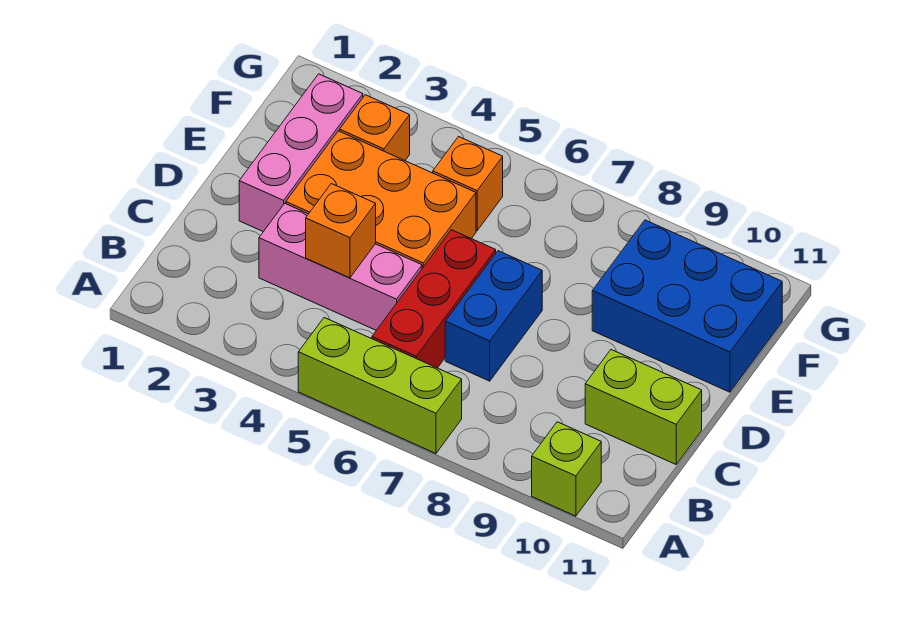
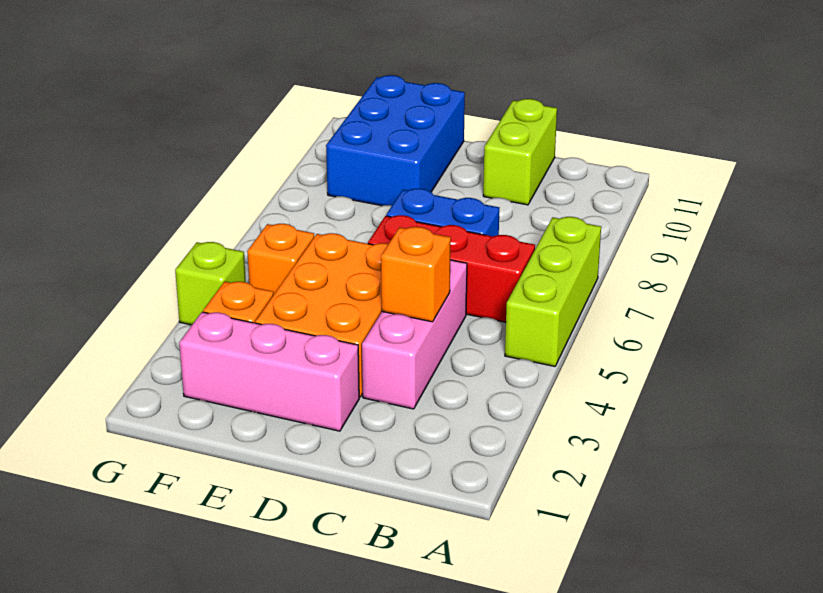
lime 1x1 brick [532,422,601,516] -> lime 1x1 brick moved to [175,242,246,325]

